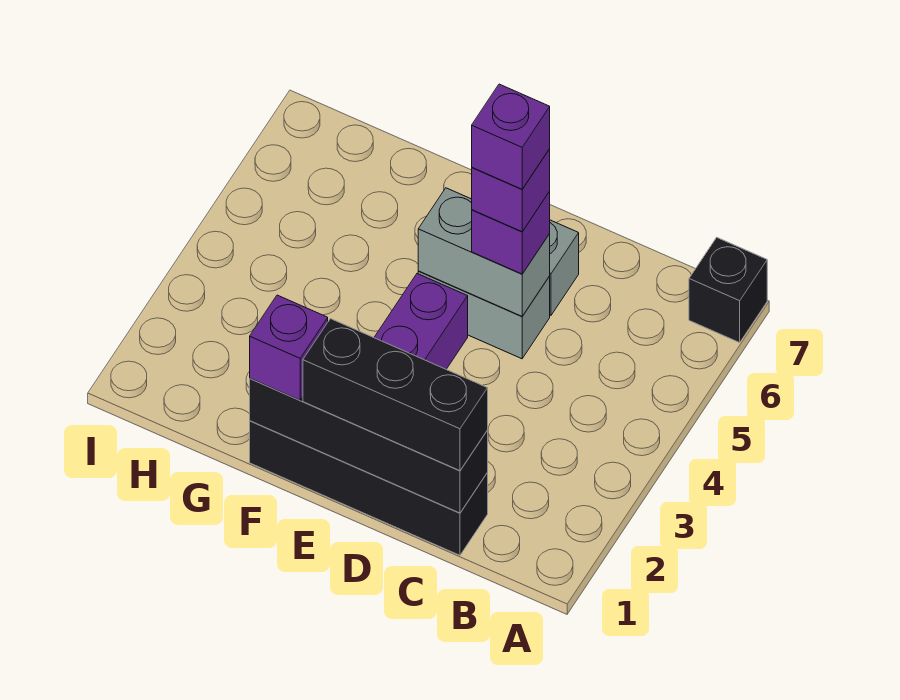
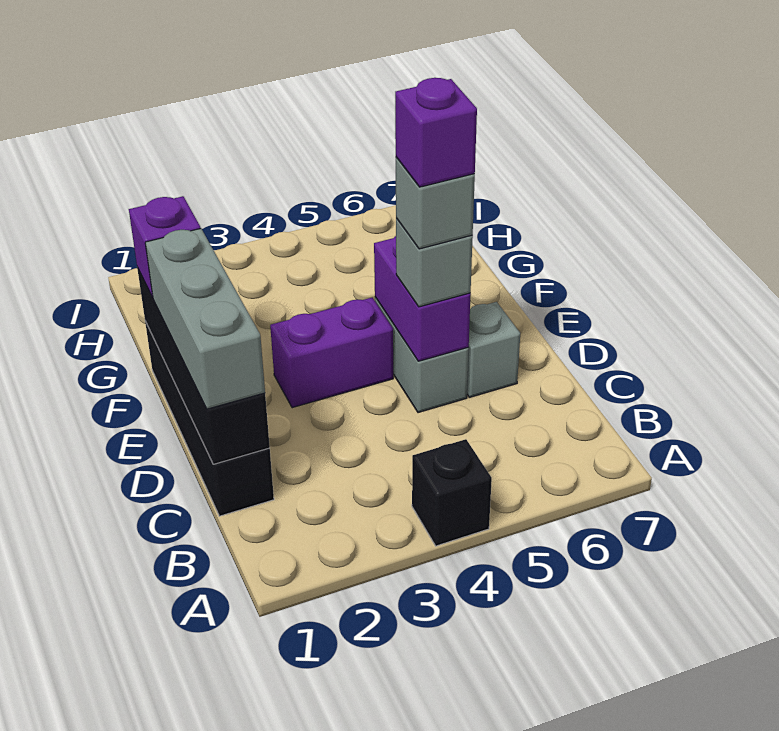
black 1x1 brick [689,238,767,342] -> black 1x1 brick moved to [412,439,492,546]
black 1x3 brick [303,319,488,471] -> grey 1x3 brick [145,229,265,409]
grey 1x2 brick [418,188,550,316] -> purple 1x2 brick [374,236,471,361]
purple 1x1 brick [472,192,550,274] -> grey 1x1 brick [396,218,473,307]
purple 1x1 brick [472,149,550,232] -> grey 1x1 brick [396,157,475,249]

